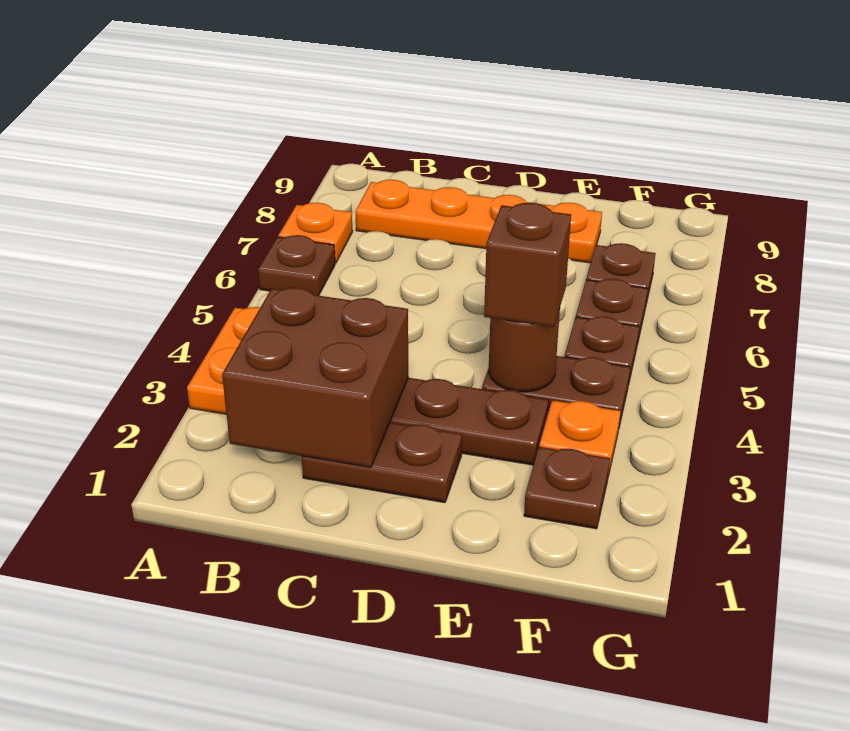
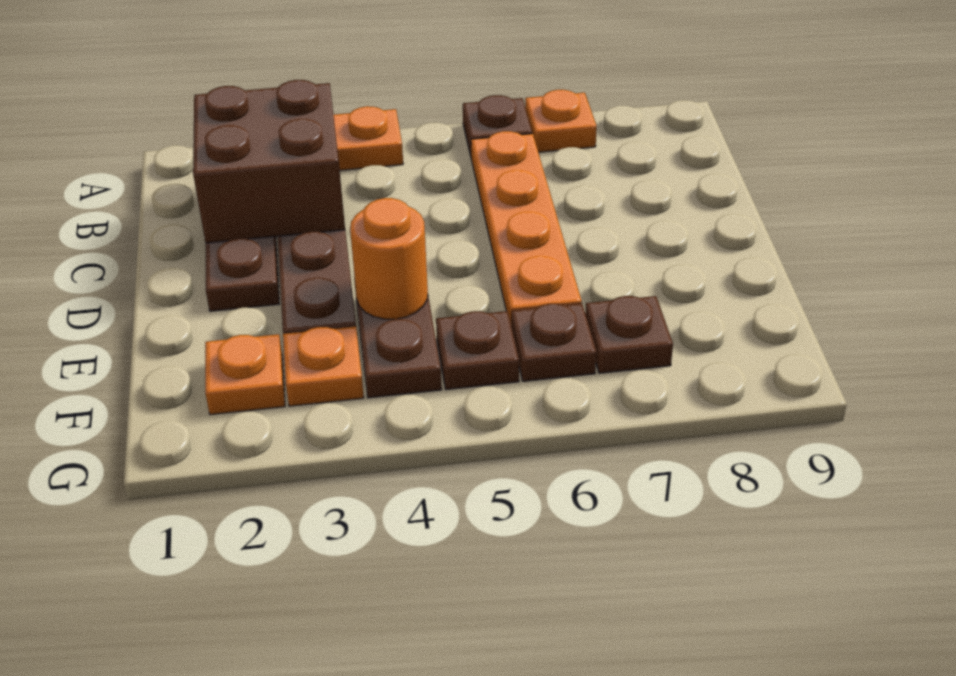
orange 1x4 plate [355,180,602,263] -> orange 1x4 plate moved to [471,131,582,323]
brown 1x1 round brick [489,309,560,392] -> orange 1x1 round brick [350,198,428,319]
brown 1x1 brick [484,203,571,327] -> none
brown 1x1 plate [524,447,610,529] -> orange 1x1 plate [205,334,285,415]

